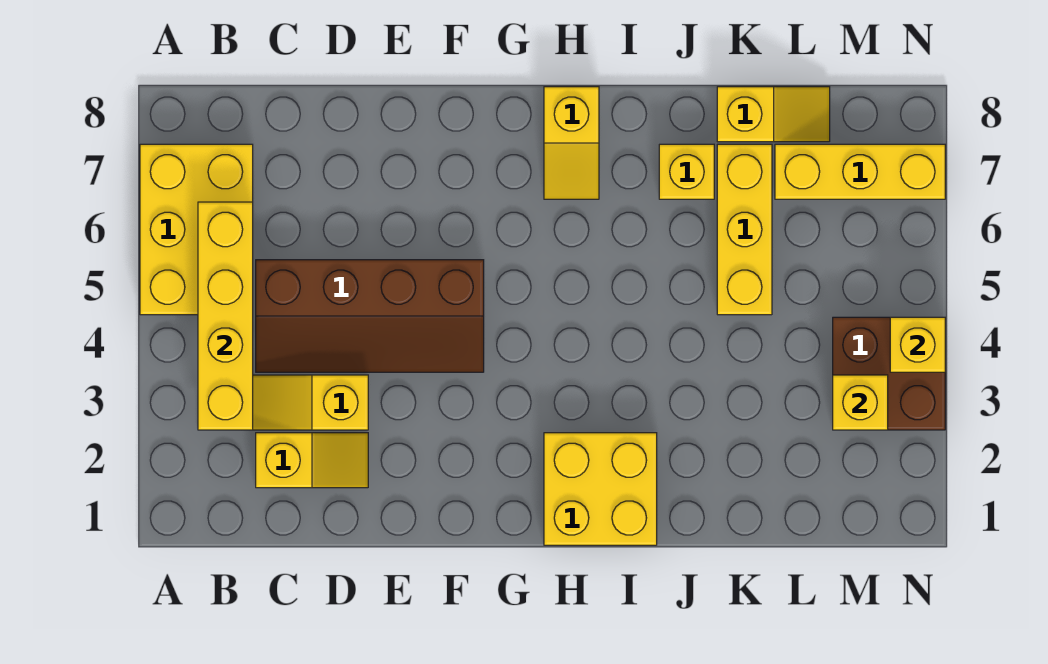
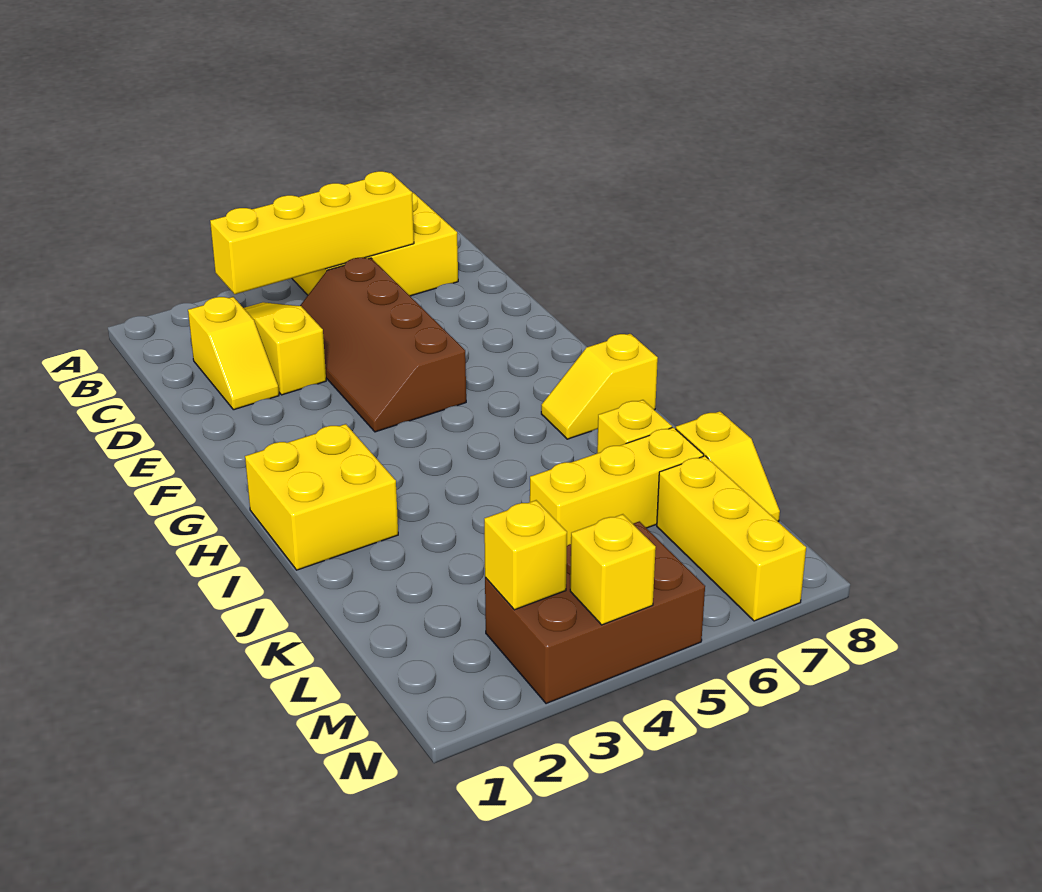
brown 2x2 brick [833,317,945,430] -> brown 2x3 brick [485,521,705,704]

